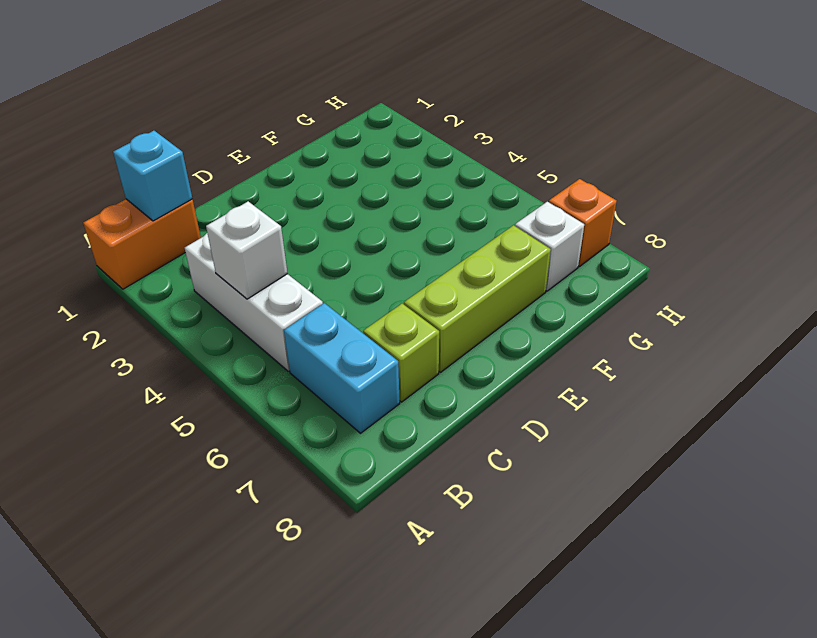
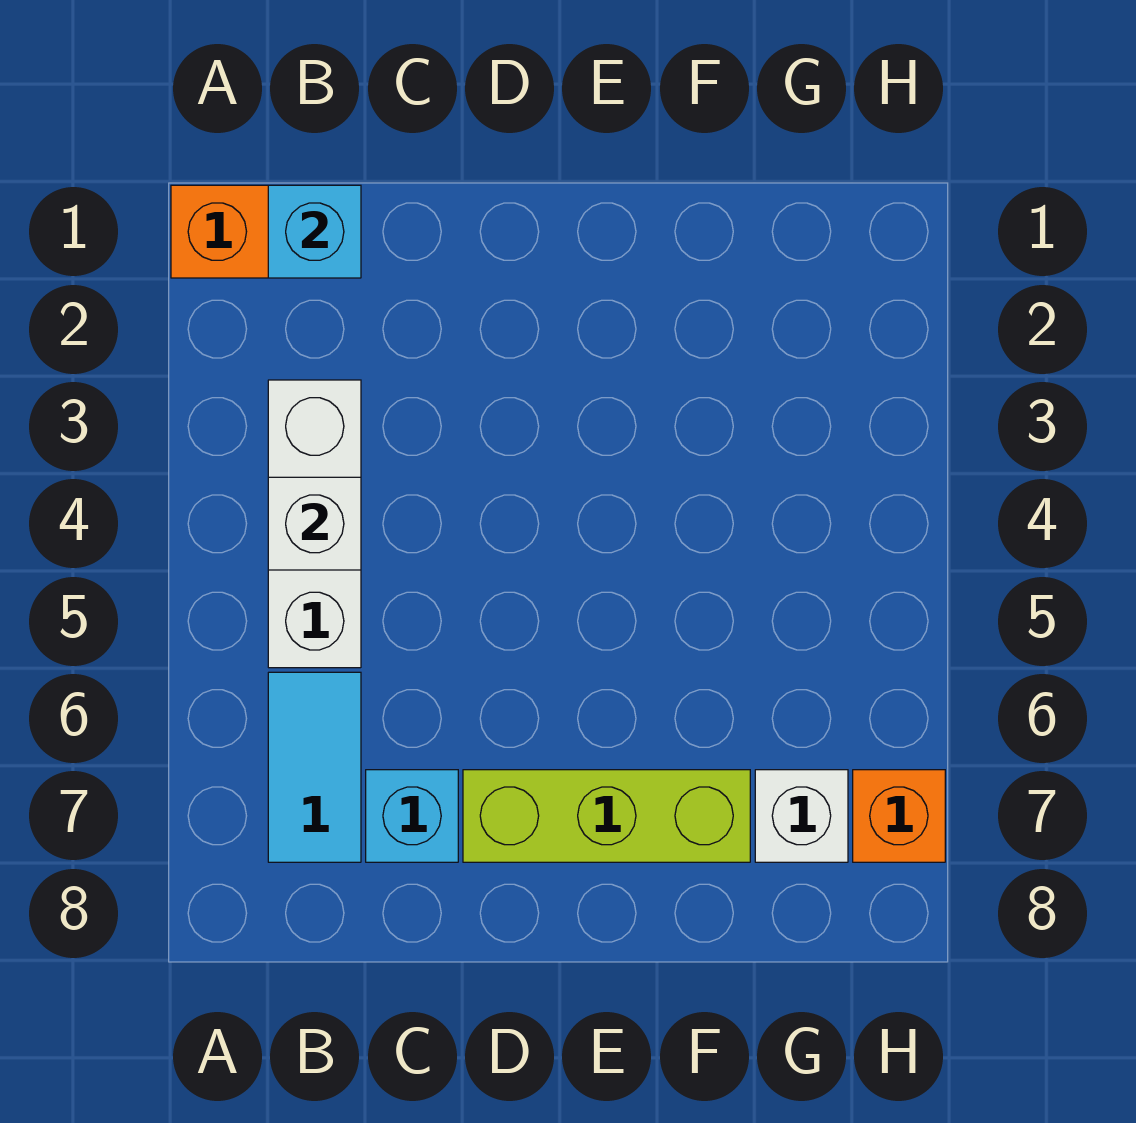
cyan 1x2 brick [284,303,400,433] -> cyan 1x2 tile [268,672,361,862]
lime 1x1 brick [363,304,439,402] -> cyan 1x1 brick [366,770,458,862]

